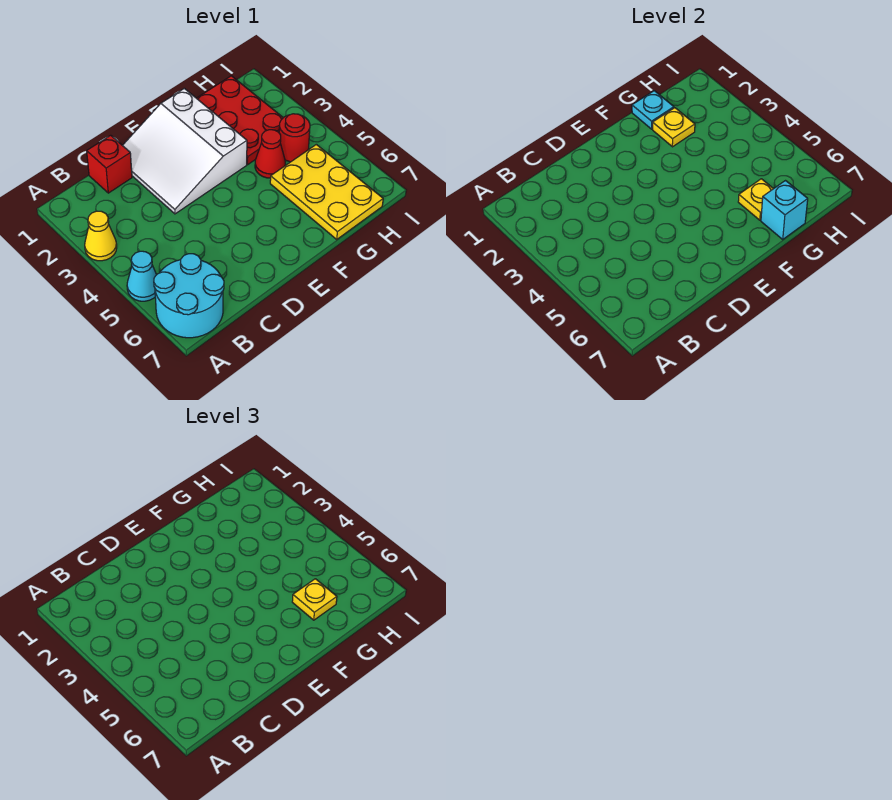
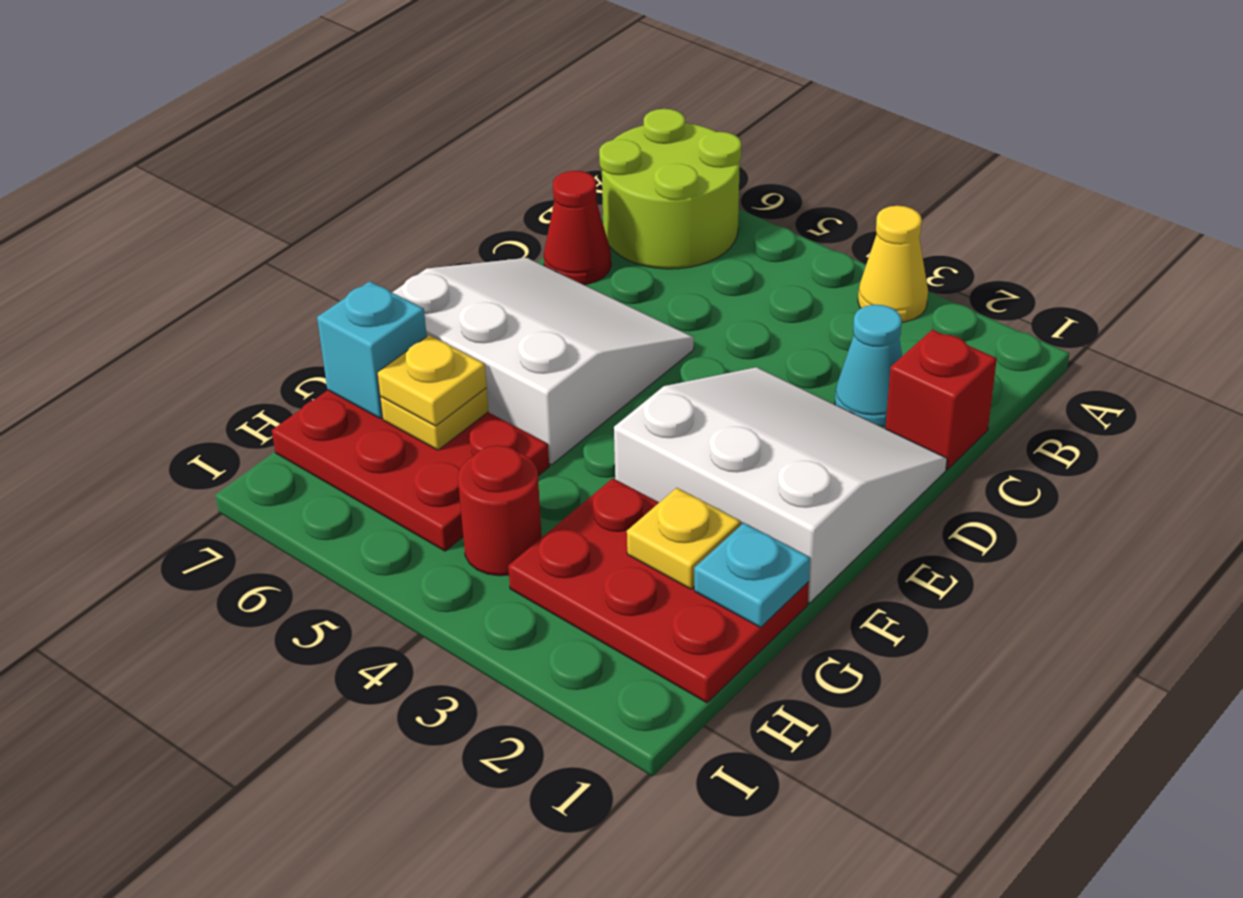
cyan 1x1 cone [127,251,156,301] -> cyan 1x1 cone moved to [835,305,902,427]
cyan 2x2 round brick [154,254,224,338] -> lime 2x2 round brick [599,109,741,269]
none -> white 3x3 slope [392,258,694,465]
red 1x1 cone [255,130,285,178] -> red 1x1 cone moved to [544,171,611,285]
yellow 2x3 plate [270,144,383,239] -> red 2x3 plate [272,390,549,551]

